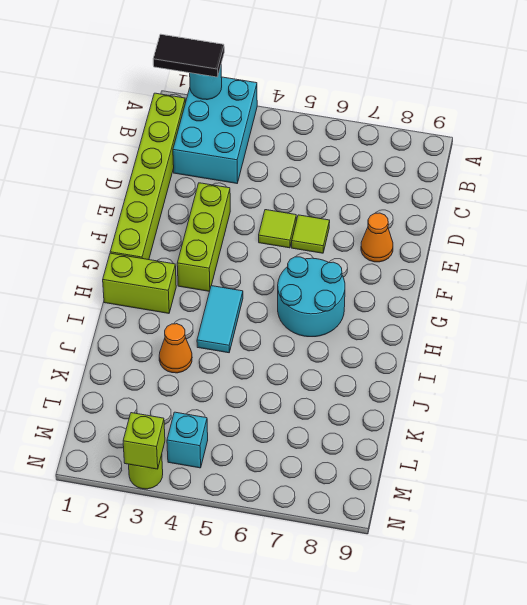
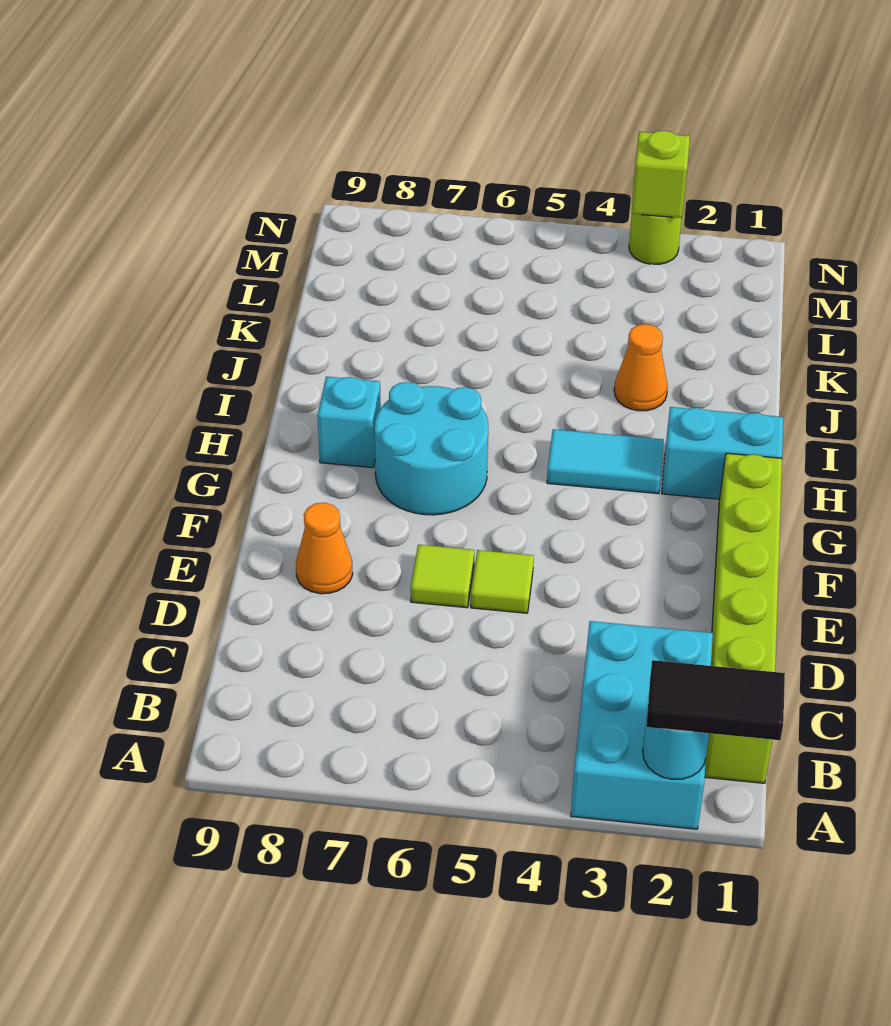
lime 1x3 brick [177,183,230,291] -> none
lime 1x2 brick [103,253,176,313] -> cyan 1x2 brick [662,407,783,499]
cyan 1x2 tile [197,286,243,353] -> cyan 1x2 tile turned to [547,429,664,494]
cyan 1x1 brick [167,412,208,468] -> cyan 1x1 brick moved to [318,377,381,468]

